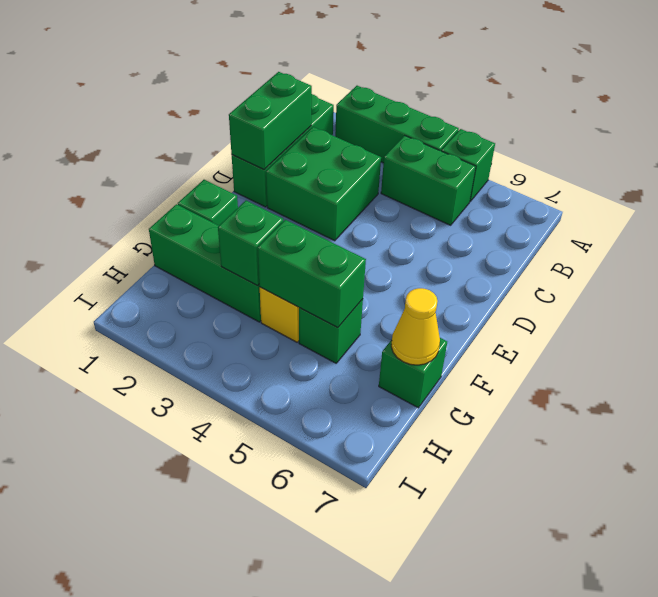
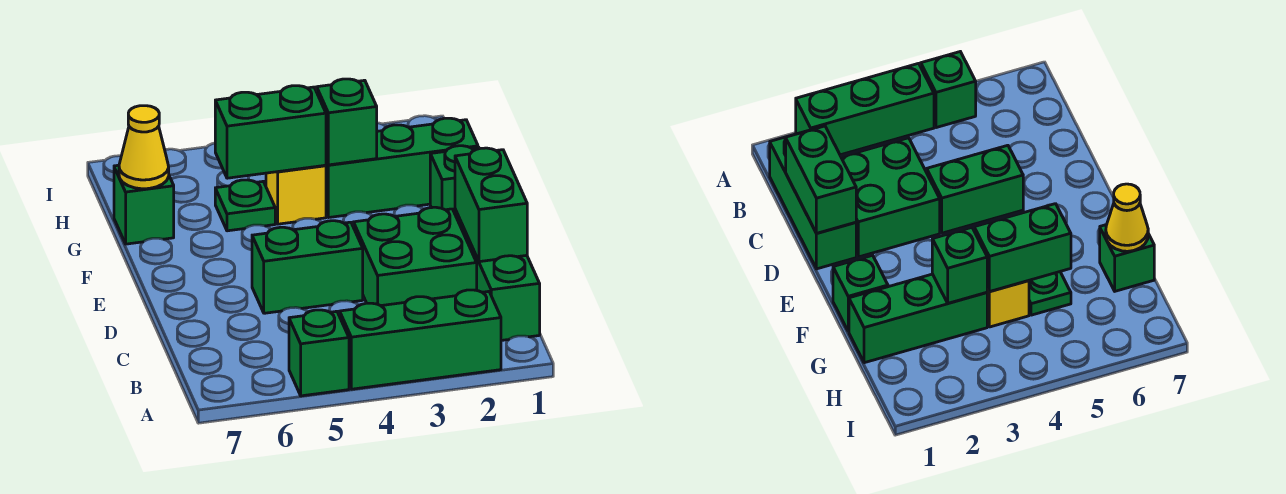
green 1x2 brick [381,136,476,225] -> green 1x2 brick moved to [252,221,363,313]
green 1x1 brick [299,299,363,363] -> green 1x1 plate [215,180,275,231]

